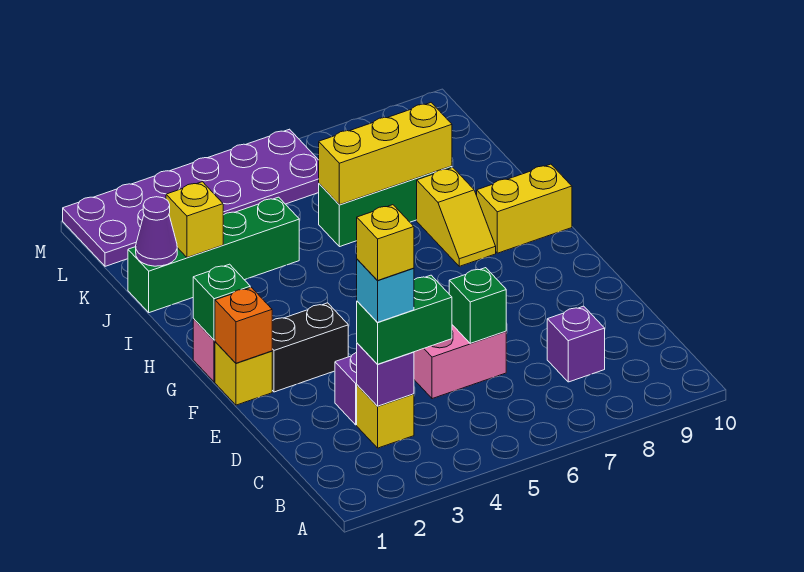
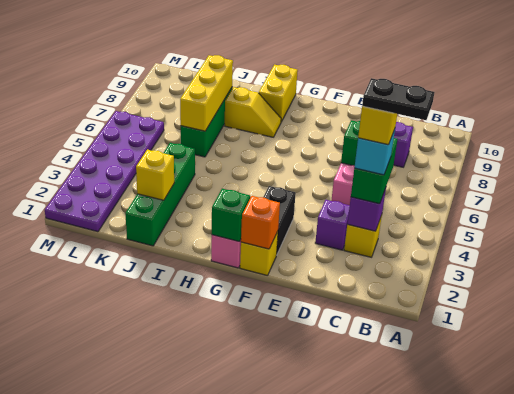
none -> black 1x2 plate [362,78,434,120]
purple 1x1 cone [136,197,177,266] -> none

